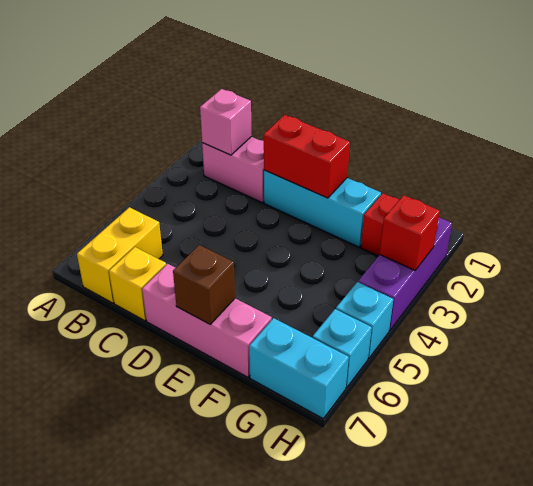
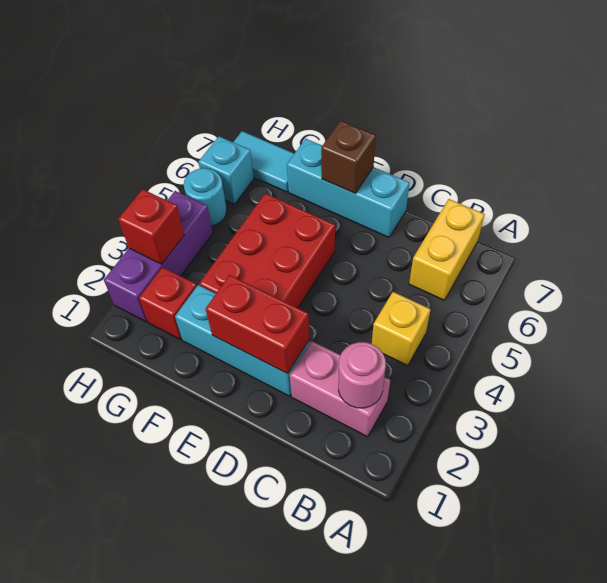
pink 1x1 brick [200,89,252,155] -> pink 1x1 round brick [338,342,386,408]
yellow 1x1 brick [109,247,166,321] -> yellow 1x1 brick moved to [372,292,431,366]
pink 1x3 brick [142,264,272,377] -> cyan 1x3 brick [287,139,410,237]
none -> red 2x3 brick [199,193,335,308]
cyan 1x2 brick [249,318,349,419] -> cyan 1x2 tile [233,131,294,192]
cyan 1x1 brick [336,282,393,359] -> cyan 1x1 round brick [184,168,227,226]

